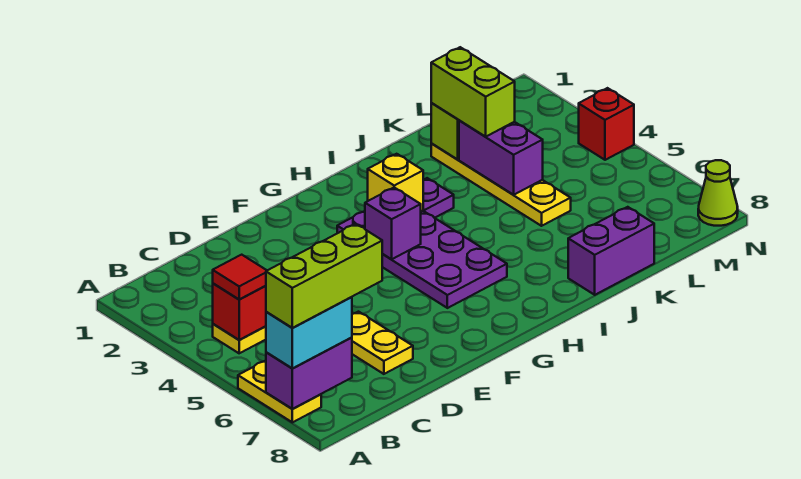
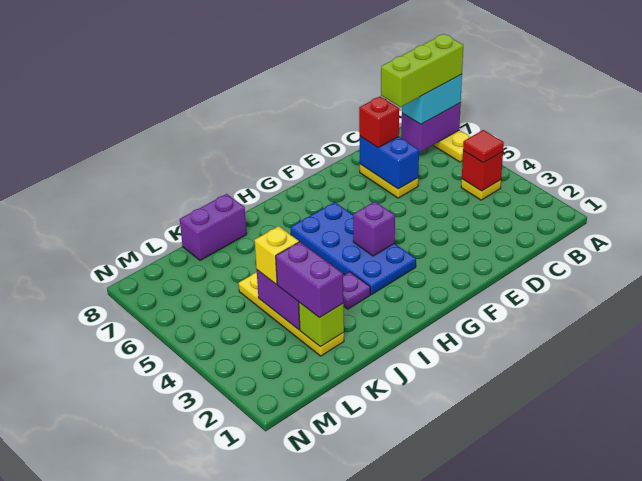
none -> blue 1x2 brick [360,136,419,189]
purple 2x4 plate [337,211,507,308] -> blue 2x4 plate [291,202,416,295]
yellow 1x1 brick [368,154,423,211] -> yellow 1x1 brick moved to [255,226,299,284]
lime 1x2 brick [431,47,515,137] -> purple 1x2 brick [276,242,343,318]
red 1x1 brick [579,88,634,160] -> red 1x1 brick moved to [359,97,399,148]
lime 1x1 cone [698,160,738,226] -> none

